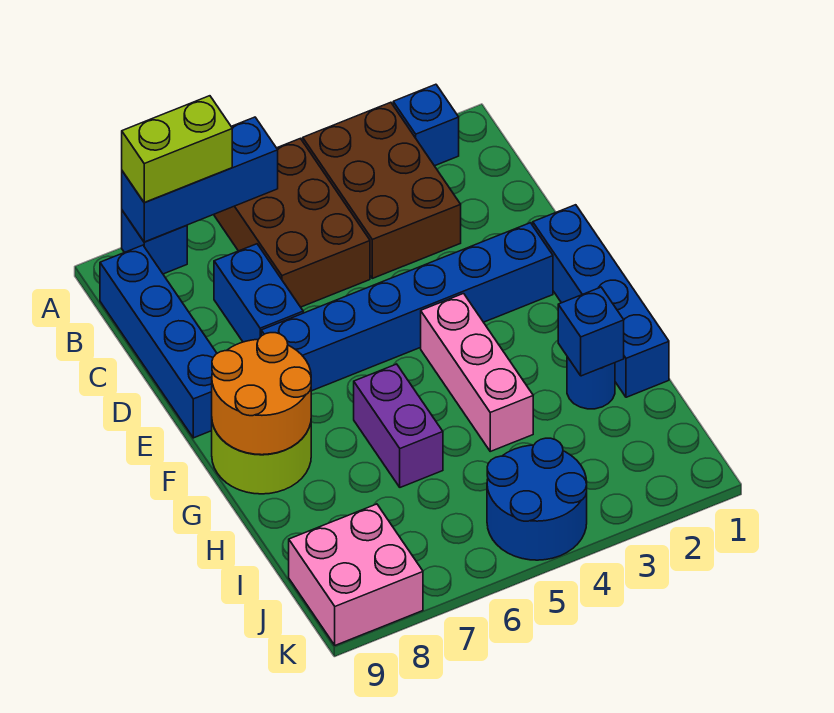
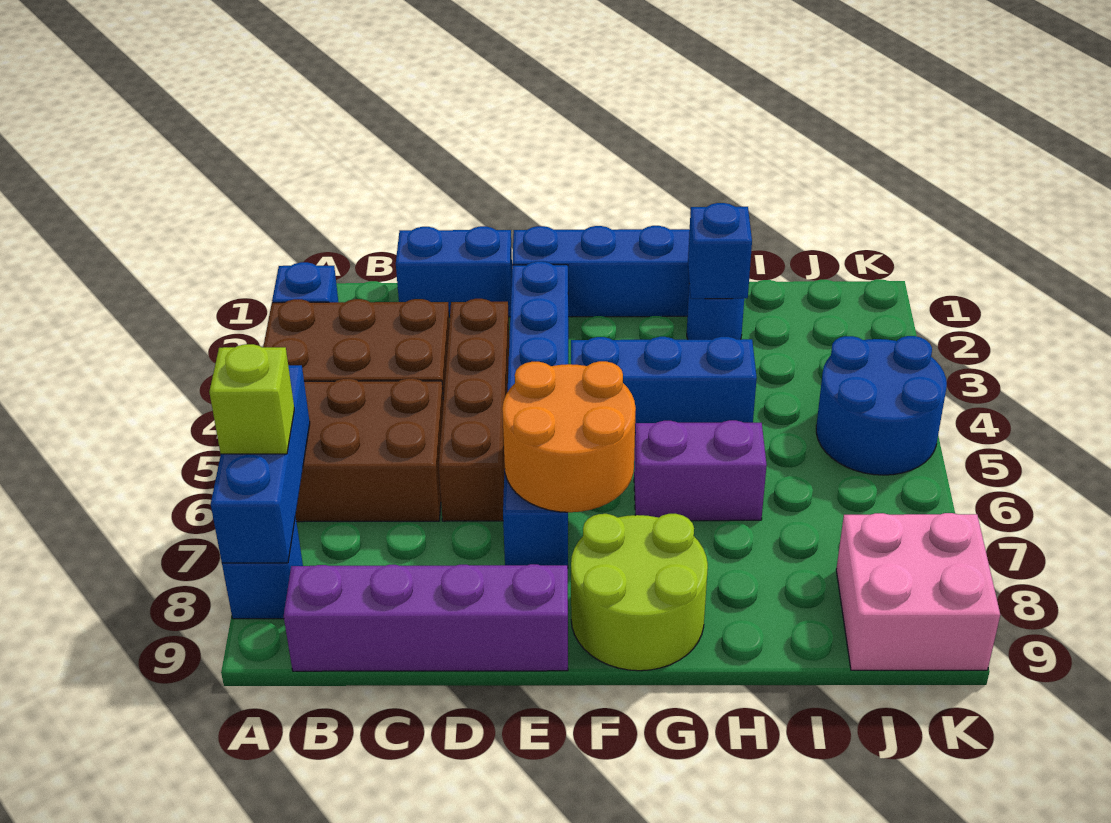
lime 1x2 brick [122,96,232,202] -> lime 1x1 brick [209,344,294,454]
blue 1x4 brick [100,245,217,438] -> purple 1x4 brick [284,564,568,671]
blue 1x2 brick [214,244,303,342] -> blue 1x2 brick moved to [396,226,512,317]
none -> brown 1x4 brick [439,299,509,521]
pink 1x3 brick [421,294,533,451] -> blue 1x3 brick [571,337,757,423]
orange 2x2 round brick [212,333,311,455] -> orange 2x2 round brick moved to [502,361,636,512]

